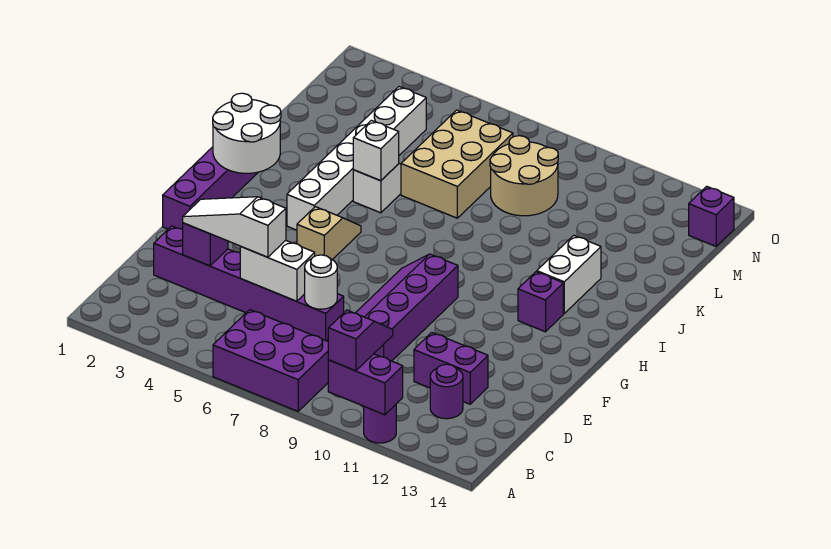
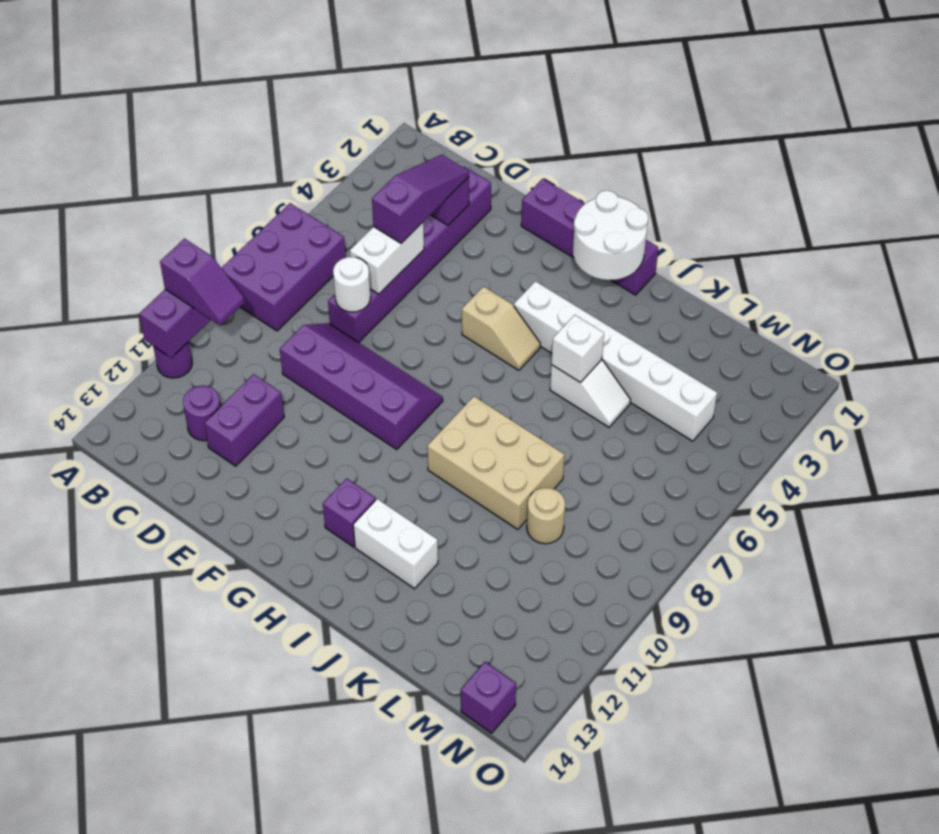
white 1x3 slope [183,197,286,257] -> purple 1x3 slope [372,155,469,243]
tan 2x3 brick [401,110,513,218] -> tan 2x3 brick moved to [427,396,565,529]
tan 2x2 round brick [490,136,558,216] -> tan 1x1 round brick [527,488,565,544]

